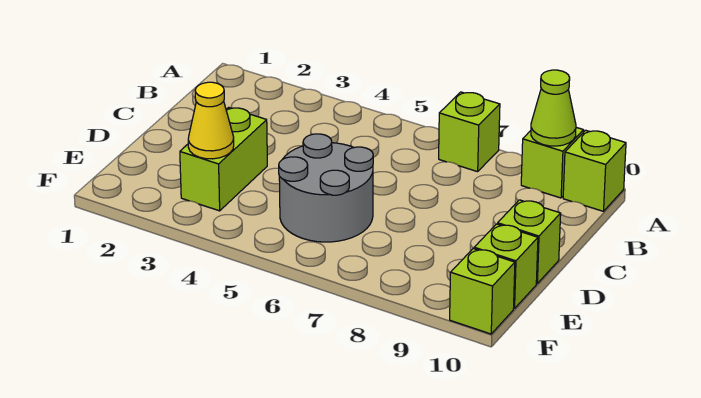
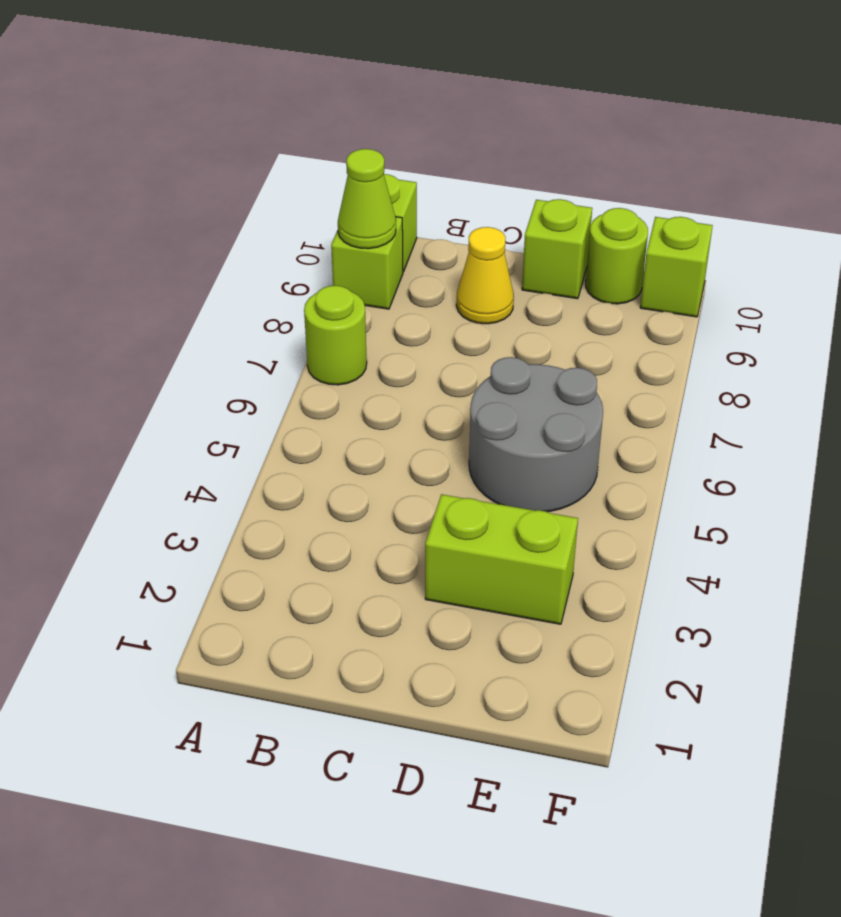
lime 1x1 brick [439,92,500,172] -> lime 1x1 round brick [304,286,367,385]
yellow 1x1 cone [188,82,234,159] -> yellow 1x1 cone moved to [456,227,514,324]
lime 1x1 brick [474,224,538,309] -> lime 1x1 round brick [586,208,648,304]

